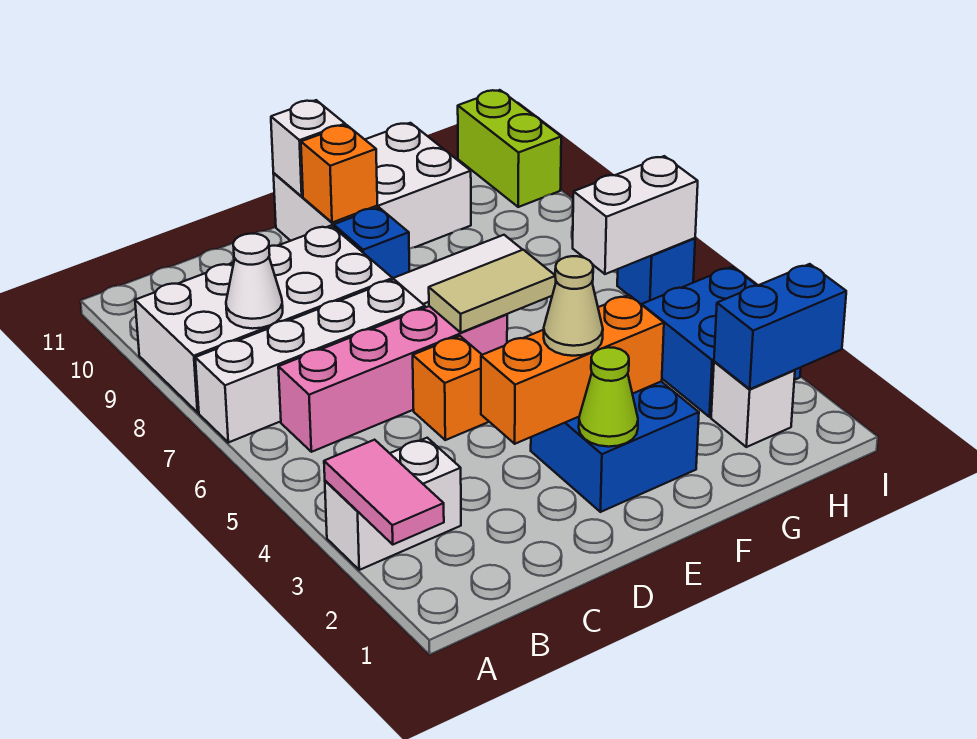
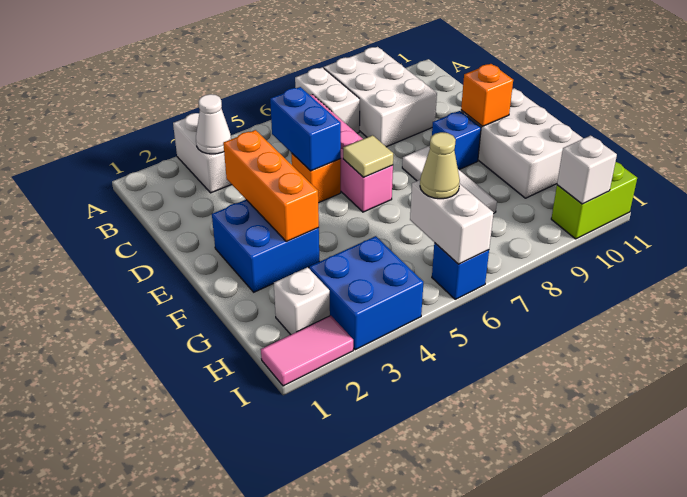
pink 1x2 tile [324,440,444,544] -> pink 1x2 tile moved to [261,316,353,386]
white 1x4 brick [195,280,425,443] -> white 1x2 brick [295,67,360,133]
white 2x4 brick [135,226,393,412] -> white 2x3 brick [324,47,437,147]
white 1x1 cone [226,234,283,329] -> white 1x1 cone moved to [196,94,231,154]
lime 1x1 cone [579,347,638,447] -> none
tan 1x1 cone [544,256,603,356] -> tan 1x1 cone moved to [420,132,460,199]
tan 1x2 tile [429,250,556,332] -> tan 1x1 tile [343,135,393,177]
white 1x1 brick [271,100,345,197] -> white 1x1 brick moved to [557,136,617,204]
blue 1x2 brick [714,264,846,389] -> blue 1x2 brick moved to [270,87,341,171]

